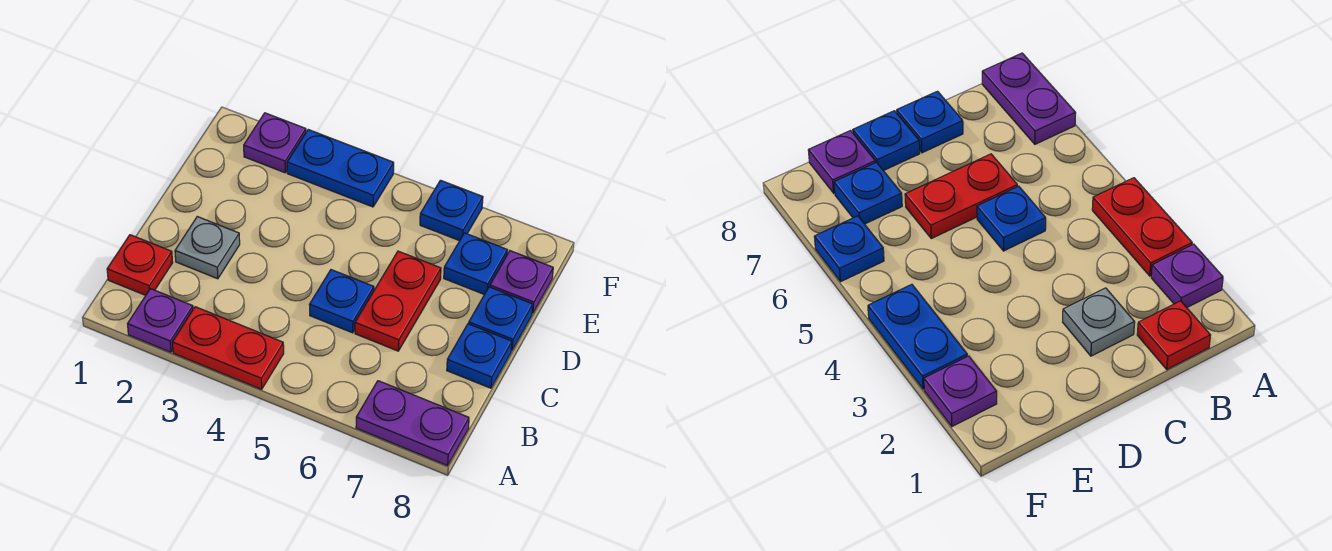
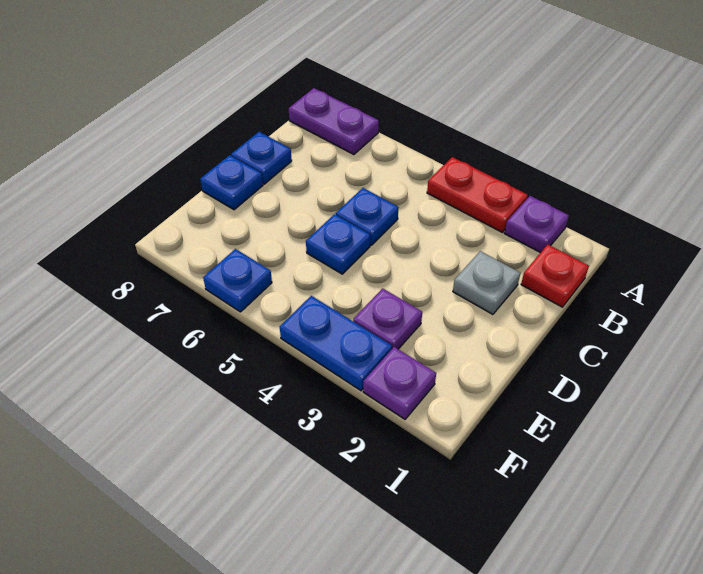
red 1x2 plate [355,251,441,351] -> none
blue 1x1 plate [444,233,508,294] -> blue 1x1 plate moved to [306,214,370,274]
purple 1x1 plate [490,251,553,313] -> purple 1x1 plate moved to [353,288,422,349]

